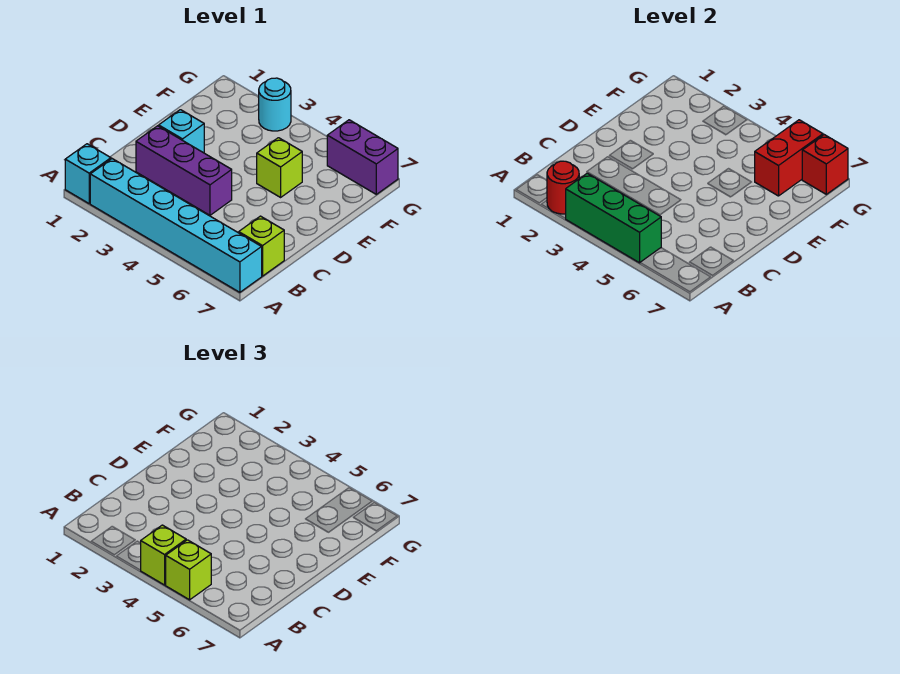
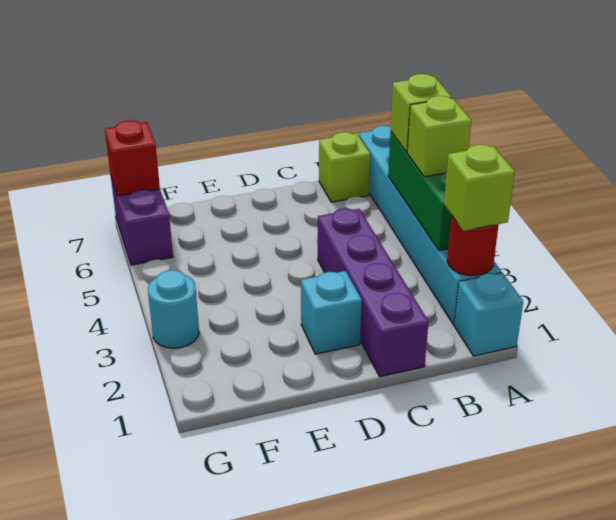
purple 1x3 brick [136,126,232,215] -> purple 1x4 brick [318,208,429,377]
lime 1x1 brick [257,138,302,197] -> lime 1x1 brick moved to [444,145,515,231]
red 1x2 brick [755,120,823,196] -> none

